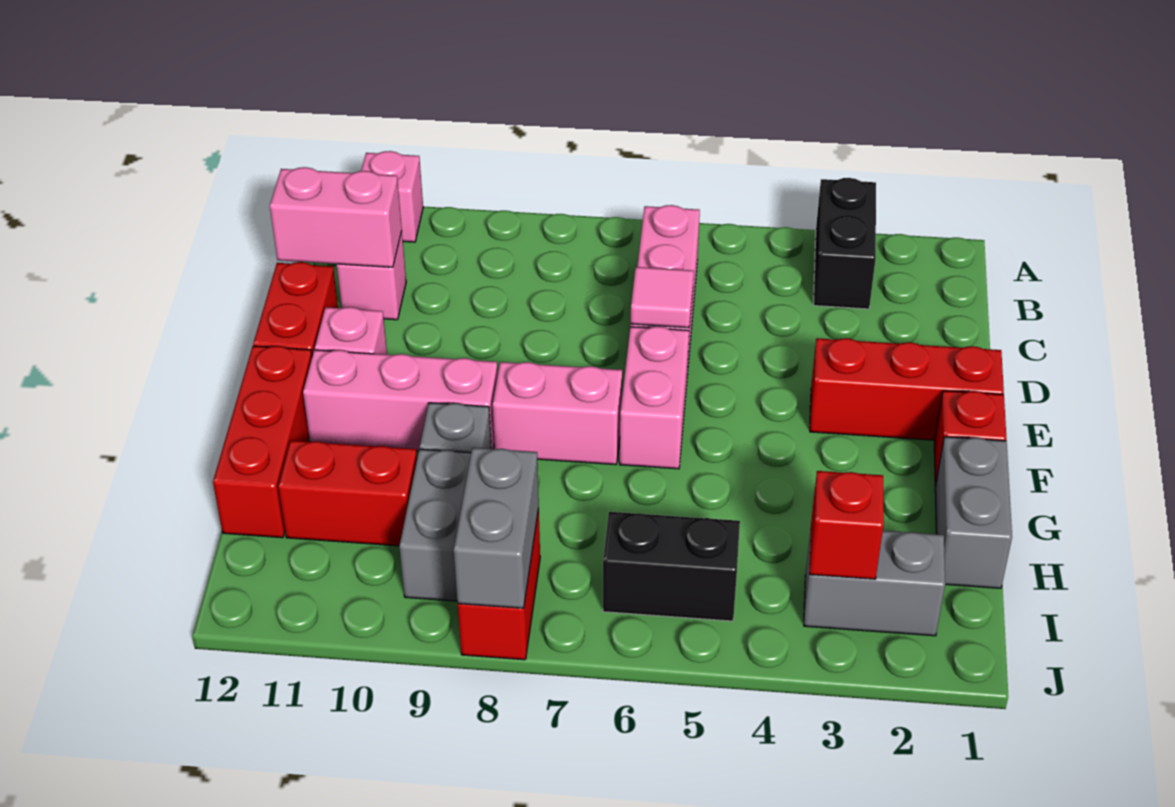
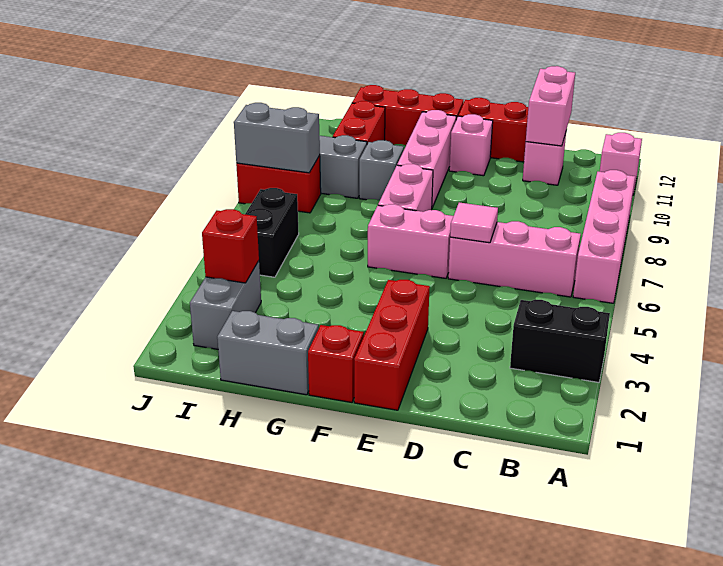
none -> pink 1x4 brick [573,170,635,303]

